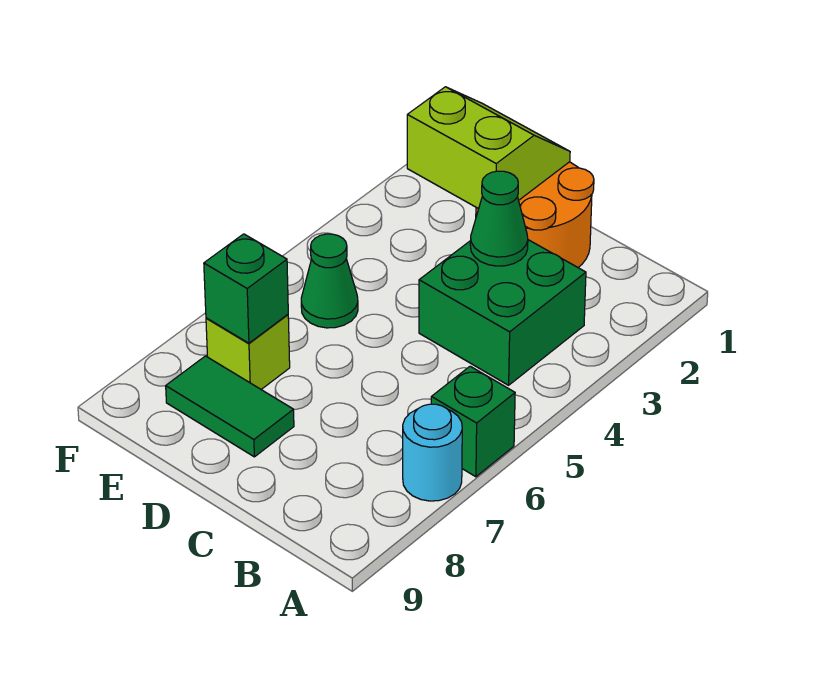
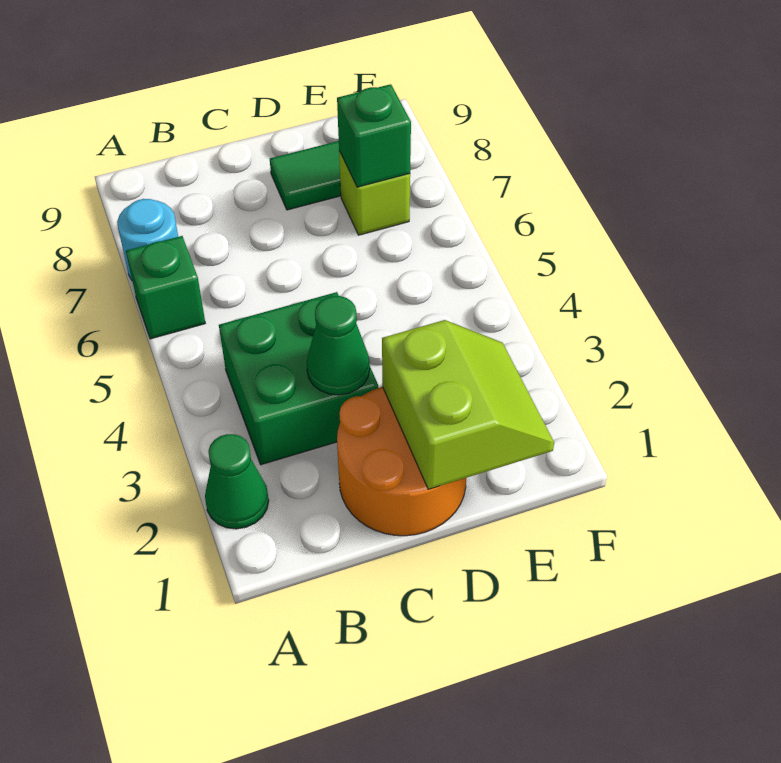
lime 2x2 slope [407,87,570,209] -> lime 2x2 slope turned to [382,320,554,489]
green 1x1 cone [301,234,358,328] -> green 1x1 cone moved to [205,434,269,529]

